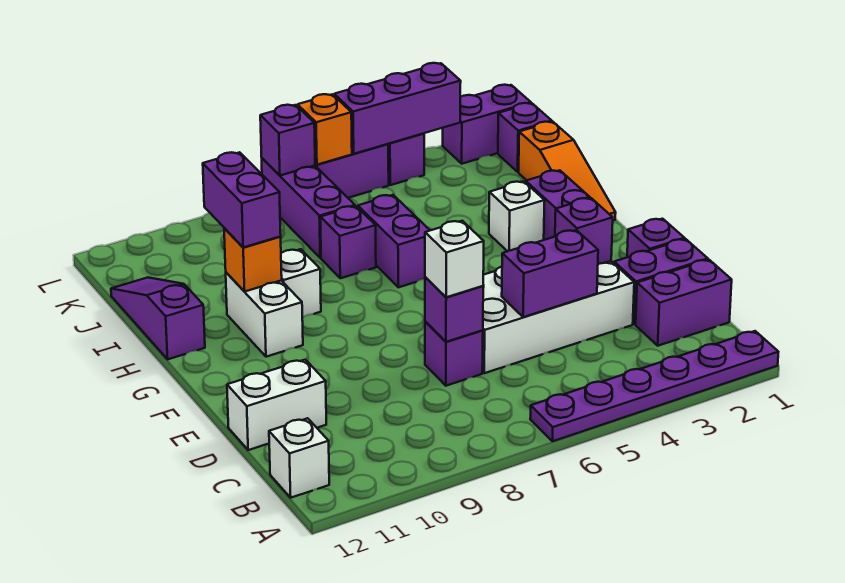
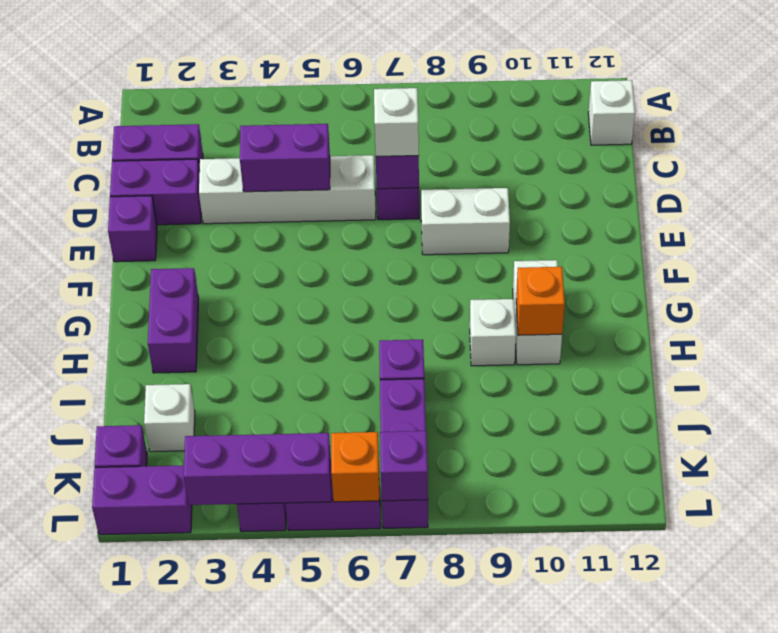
purple 1x6 plate [530,331,778,441] -> none
white 2x4 brick [482,261,634,373] -> white 1x4 brick [199,155,376,224]
white 1x2 brick [227,360,326,450] -> white 1x2 brick moved to [421,188,510,255]
purple 1x1 brick [555,198,613,264] -> none
orange 1x3 slope [519,122,616,220] -> none
white 1x1 brick [489,181,545,251] -> white 1x1 brick moved to [144,384,195,452]
purple 1x2 brick [358,195,430,287] -> none
purple 1x2 brick [203,152,281,247] -> none
purple 1x3 slope [111,278,205,359] -> none

